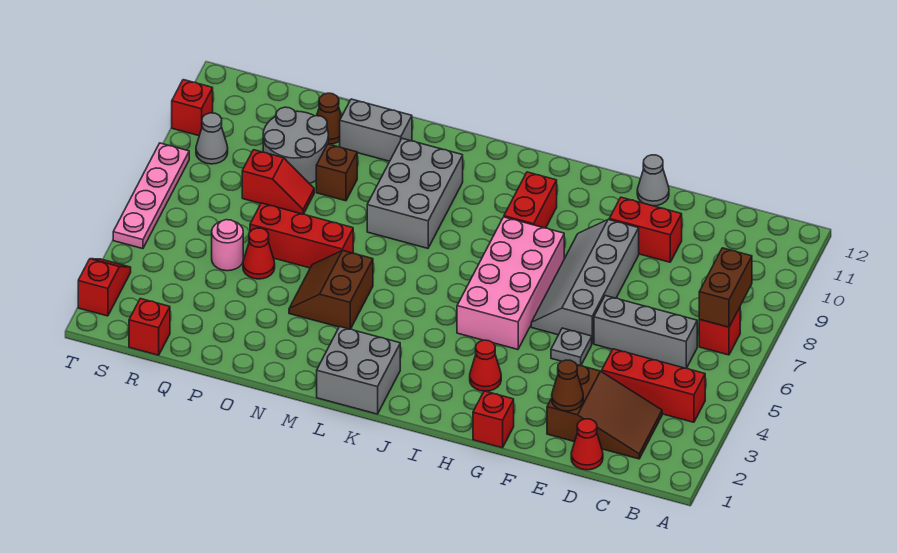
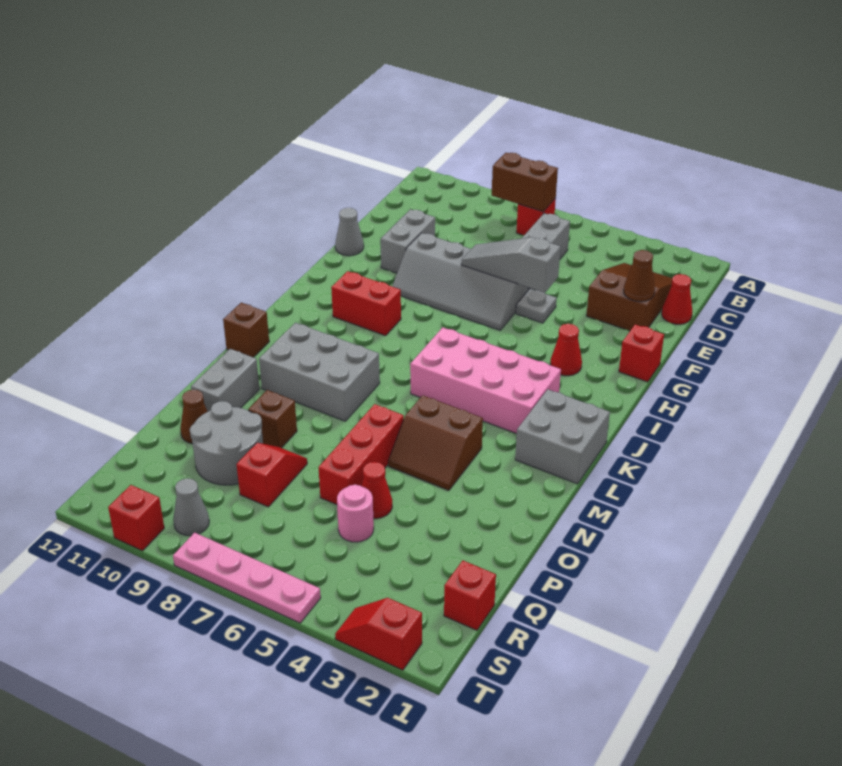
red 1x3 brick [602,349,705,422] -> none
red 1x2 brick [609,197,682,262] -> grey 1x2 brick [381,209,435,273]
none -> grey 1x3 slope [461,237,560,293]
pink 2x4 brick [457,217,564,349] -> pink 2x4 brick moved to [410,327,561,434]
none -> brown 1x1 brick [223,303,269,357]

